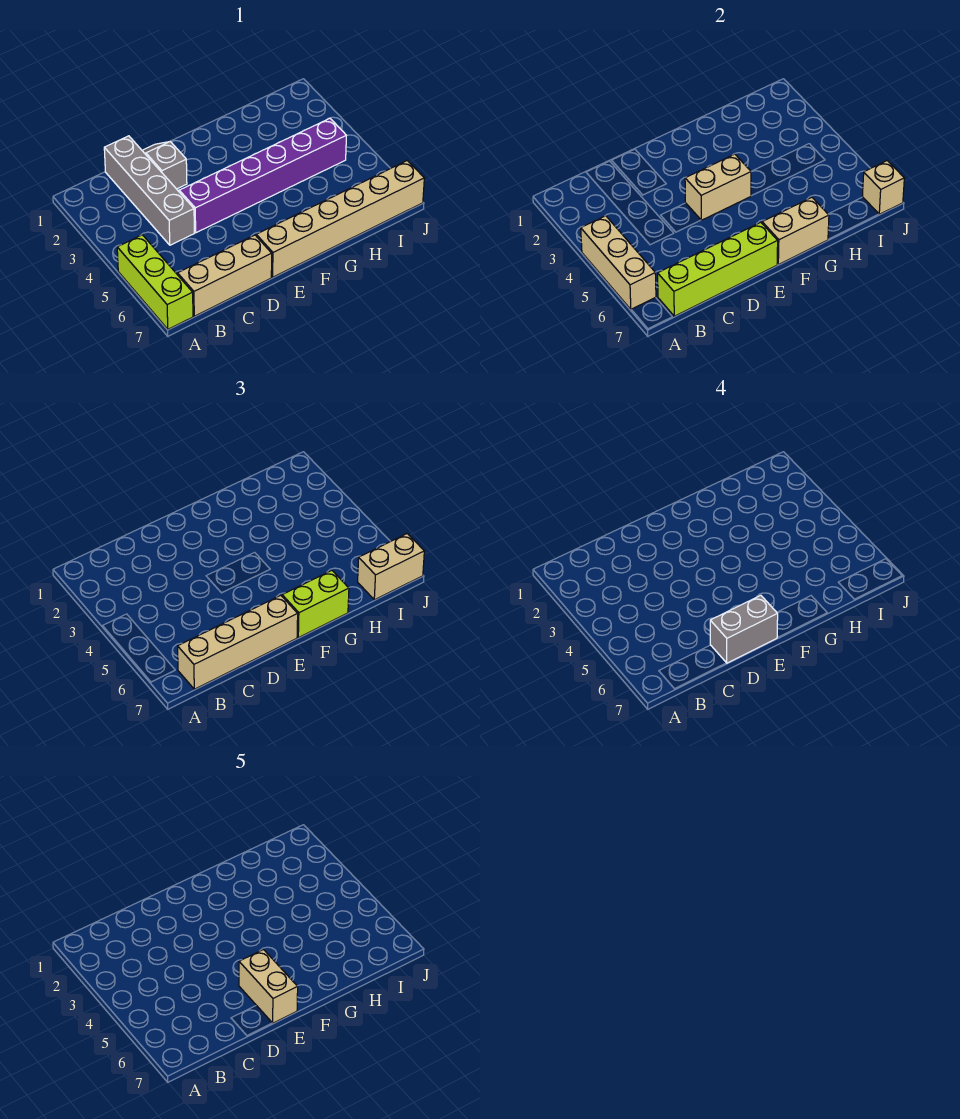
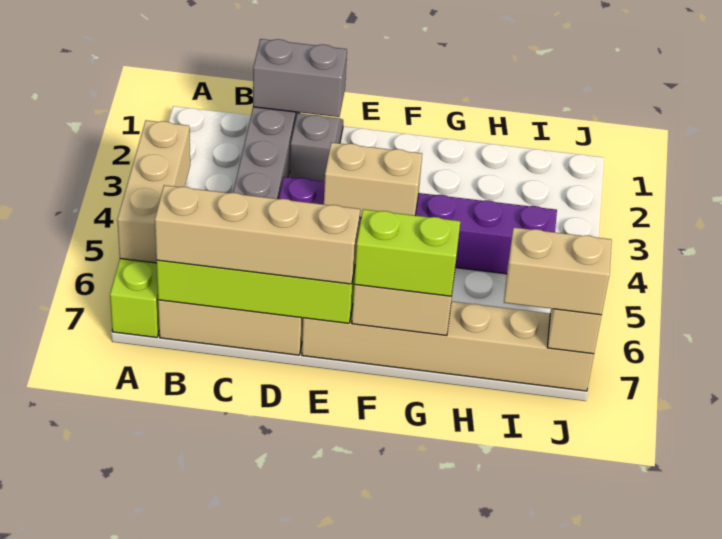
grey 1x2 brick [710,595,778,663] -> grey 1x2 brick moved to [253,39,347,117]
tan 1x2 brick [239,950,298,1023] -> none

